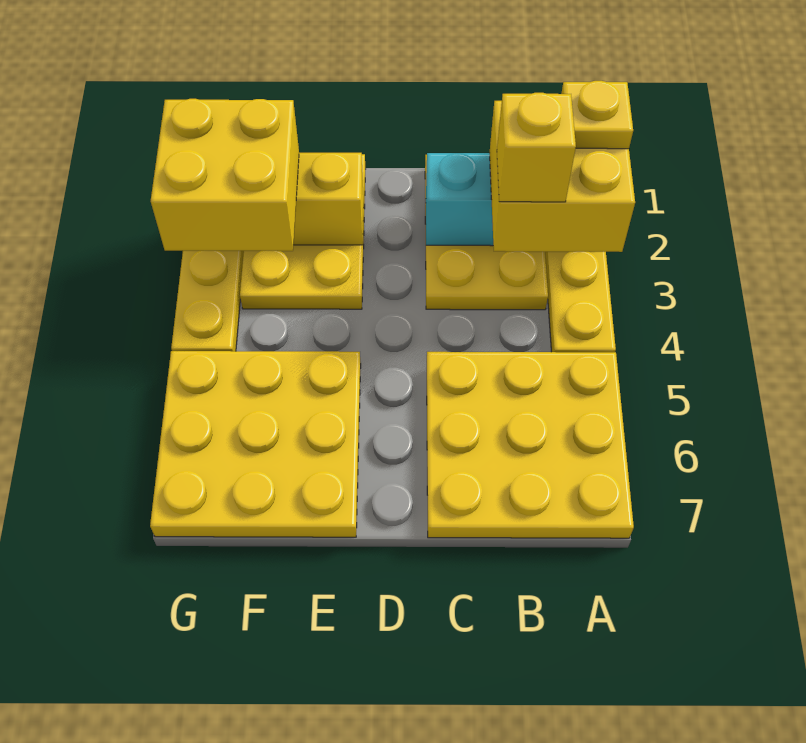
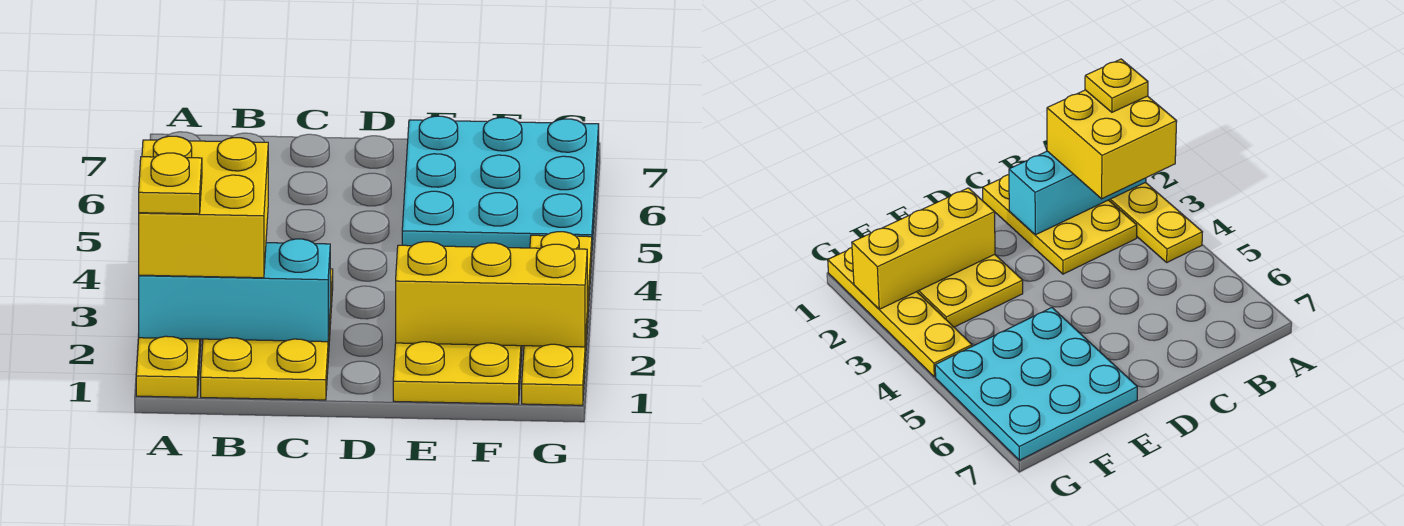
yellow 3x3 plate [427,352,634,538] -> none
yellow 1x1 brick [497,93,576,202] -> none
yellow 3x3 plate [150,351,361,537] -> cyan 3x3 plate [402,116,599,248]
yellow 2x2 brick [151,99,299,251] -> none

